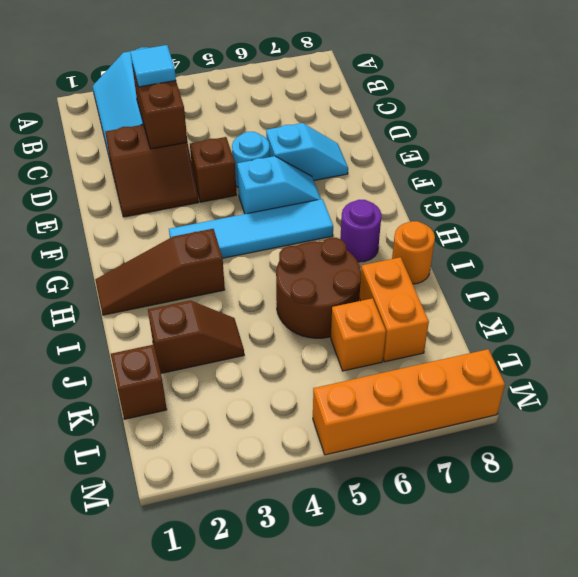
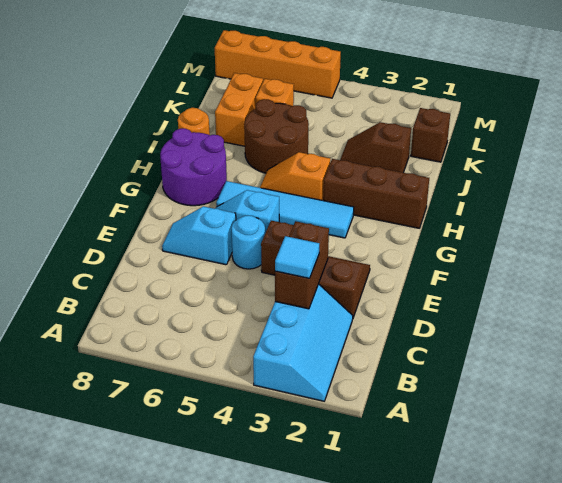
brown 1x3 slope [95,229,225,315] -> brown 1x3 brick [323,159,429,228]
none -> orange 1x2 slope [260,152,330,200]
purple 1x1 round brick [340,200,381,262] -> purple 2x2 round brick [160,129,227,206]

